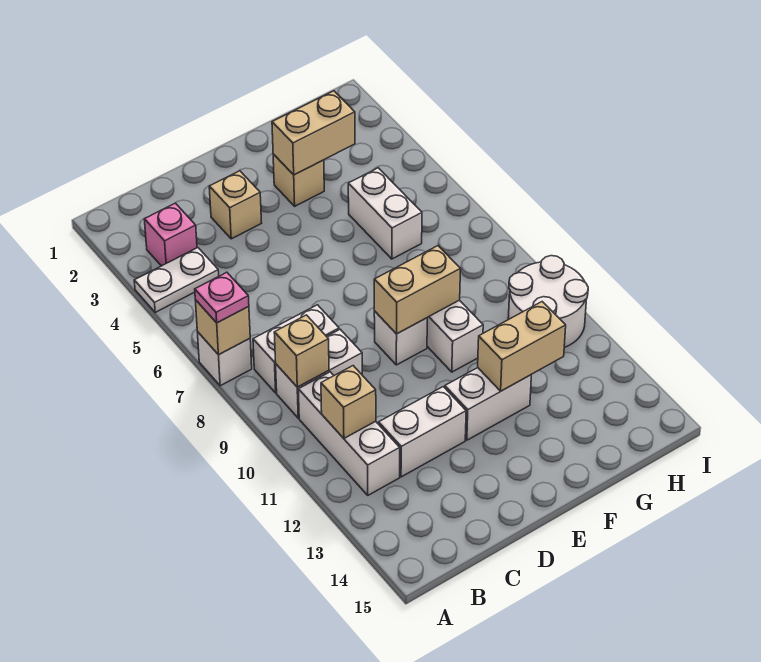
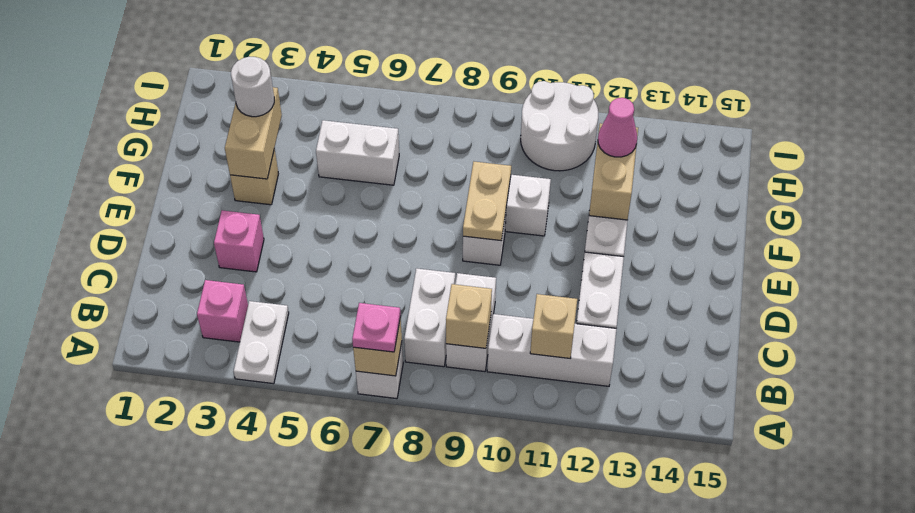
tan 1x1 brick [209,171,261,239] -> pink 1x1 brick [214,210,264,272]
tan 1x2 brick [374,246,460,334] -> tan 1x2 plate [463,162,511,241]
none -> white 1x1 round brick [231,57,274,117]
none -> pink 1x1 cone [598,98,637,157]

